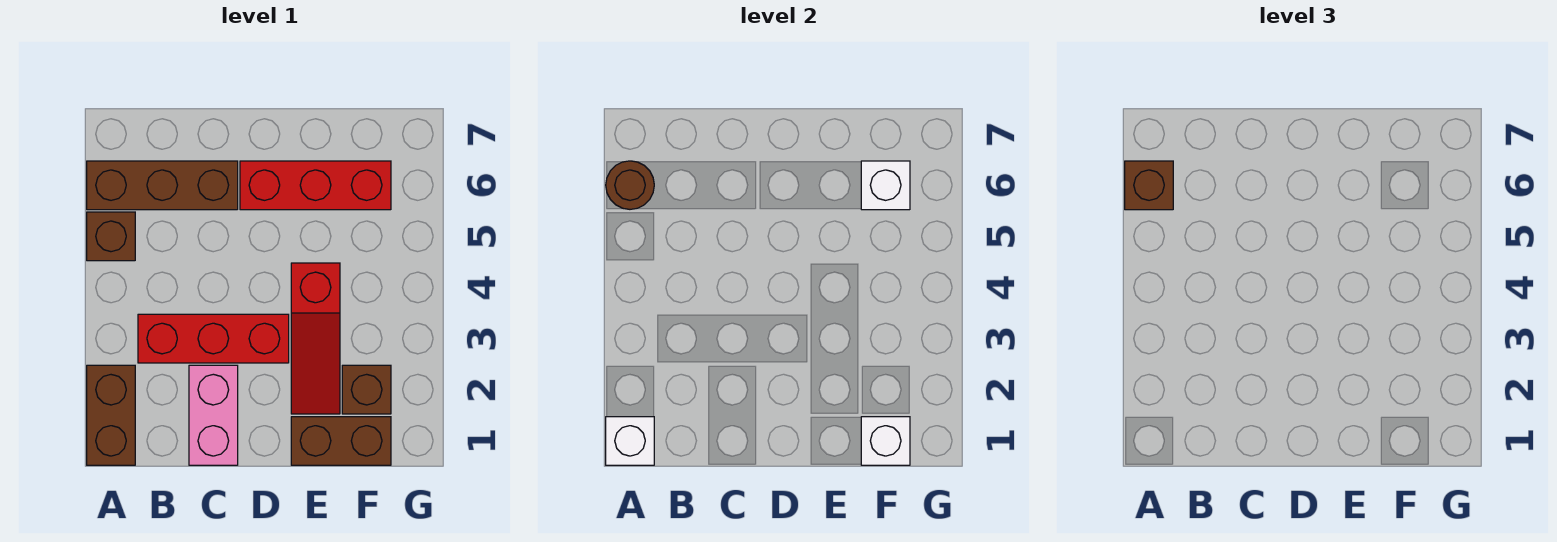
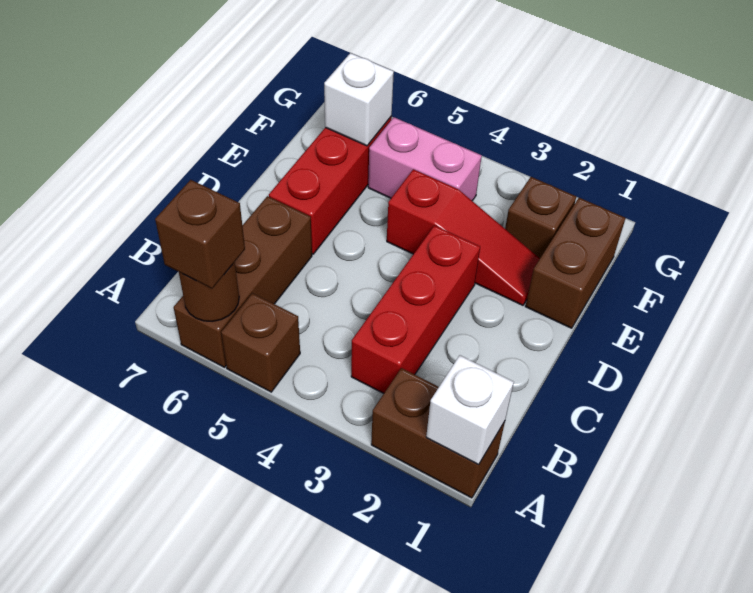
pink 1x2 brick [189,365,238,465] -> pink 1x2 brick moved to [368,117,482,201]
white 1x1 brick [861,417,910,465] -> none

